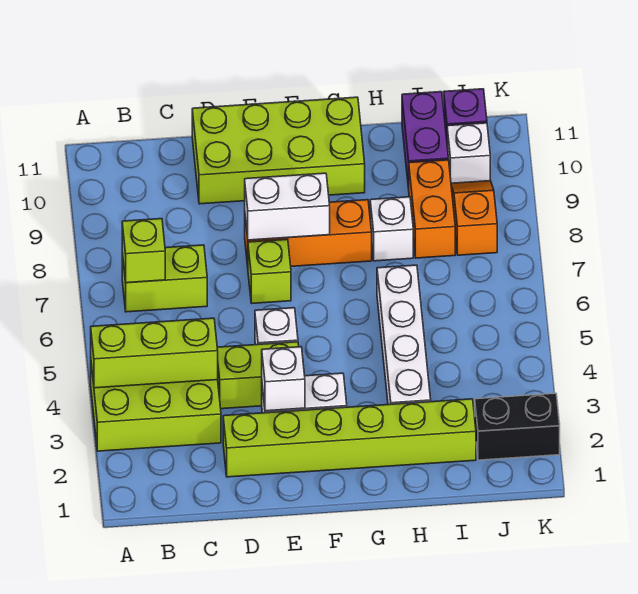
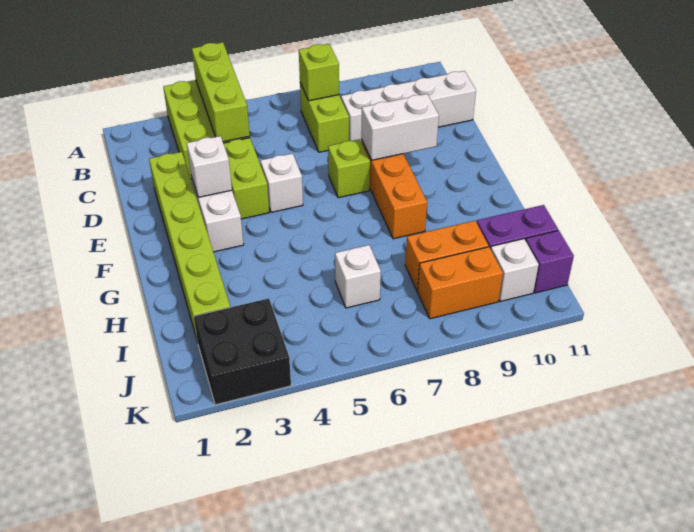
lime 2x4 brick [192,97,365,204] -> none
white 1x2 brick [245,173,330,240] -> white 1x2 brick turned to [361,94,439,160]
white 1x4 brick [377,265,431,405] -> white 1x4 brick moved to [341,71,476,141]
white 1x1 brick [370,197,413,261] -> white 1x1 brick moved to [335,245,381,308]
black 1x2 brick [475,393,560,460] -> black 2x2 brick [194,298,291,405]
orange 1x2 slope [451,181,497,255] -> orange 1x2 brick [417,247,503,319]

